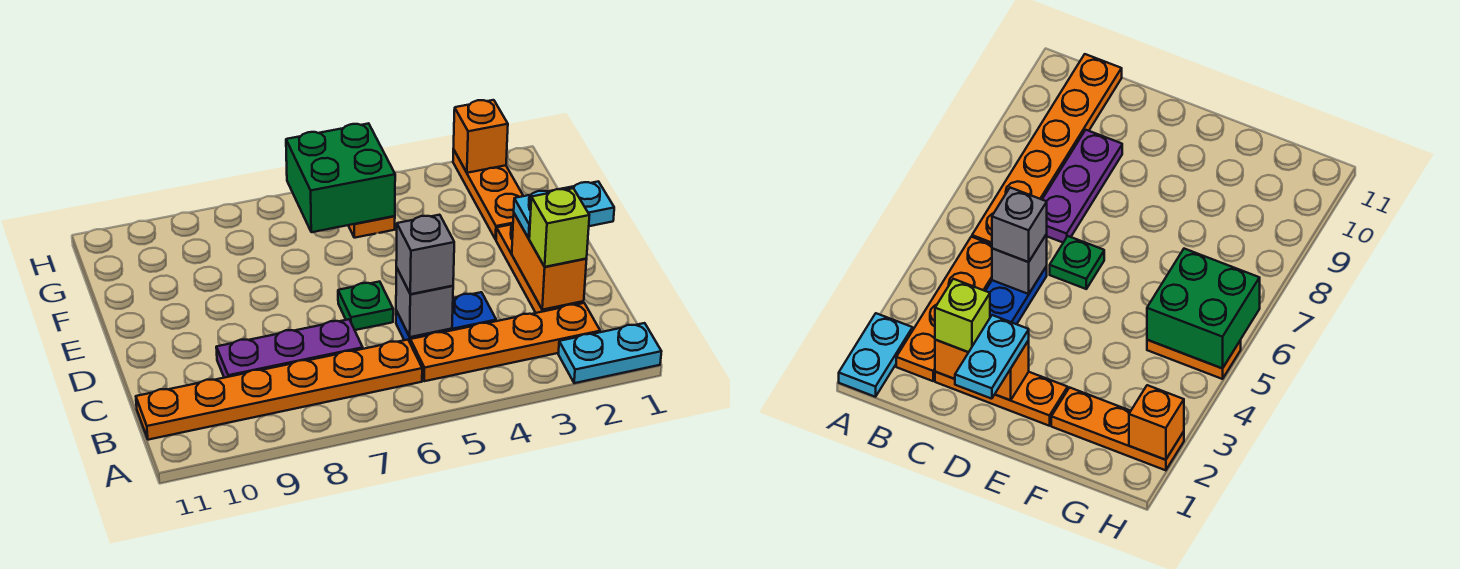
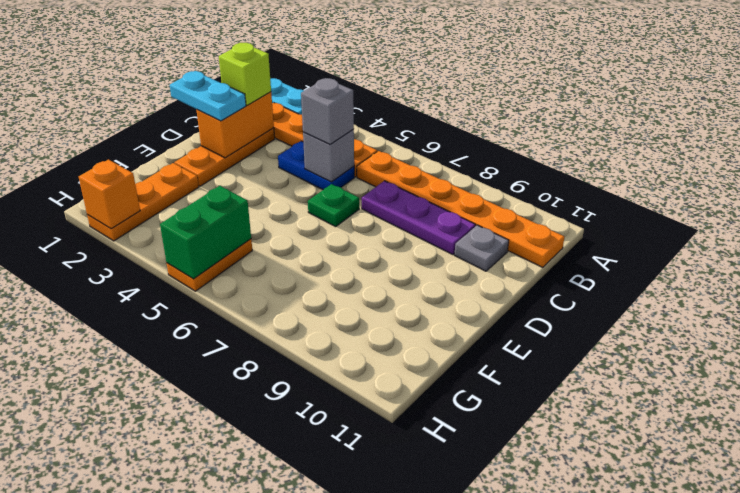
none -> grey 1x1 plate [455,225,509,271]
green 2x2 brick [286,123,395,232] -> green 1x2 brick [160,186,251,279]

